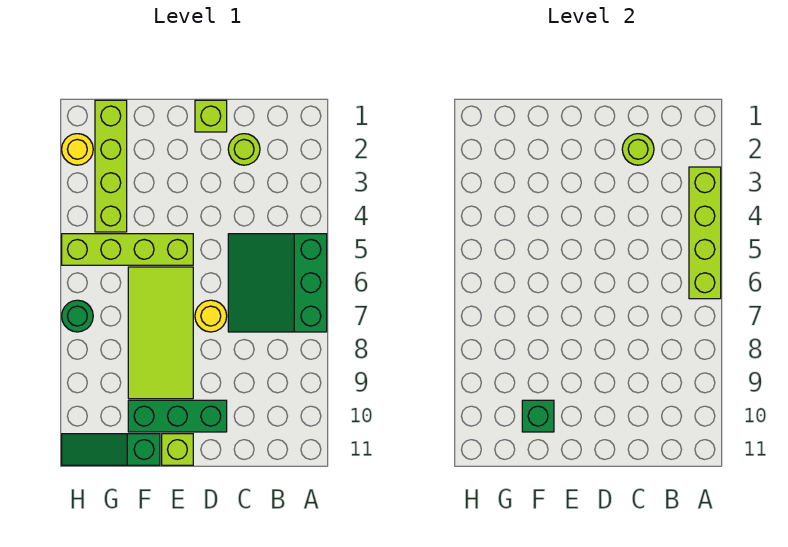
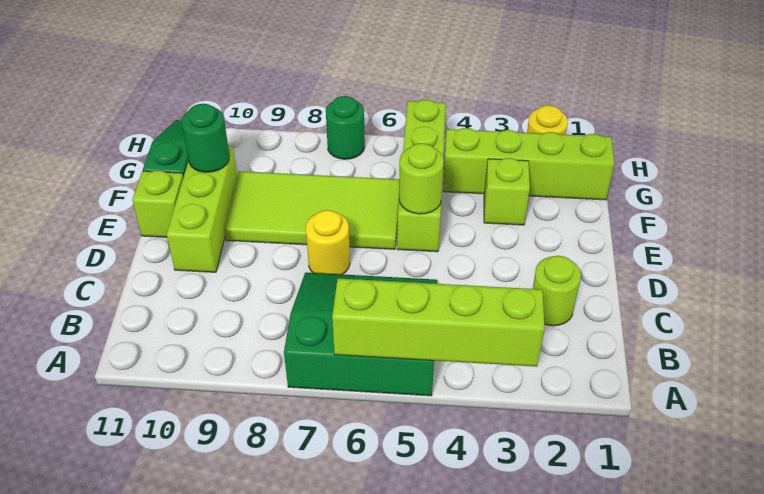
lime 1x1 round brick [622,134,654,165] -> lime 1x1 round brick moved to [399,143,444,214]
lime 1x1 brick [195,100,227,132] -> lime 1x1 brick moved to [484,158,530,225]
green 1x3 brick [128,400,227,432] -> lime 1x3 brick [167,146,237,272]
green 1x1 brick [522,400,554,432] -> green 1x1 round brick [182,104,230,172]

